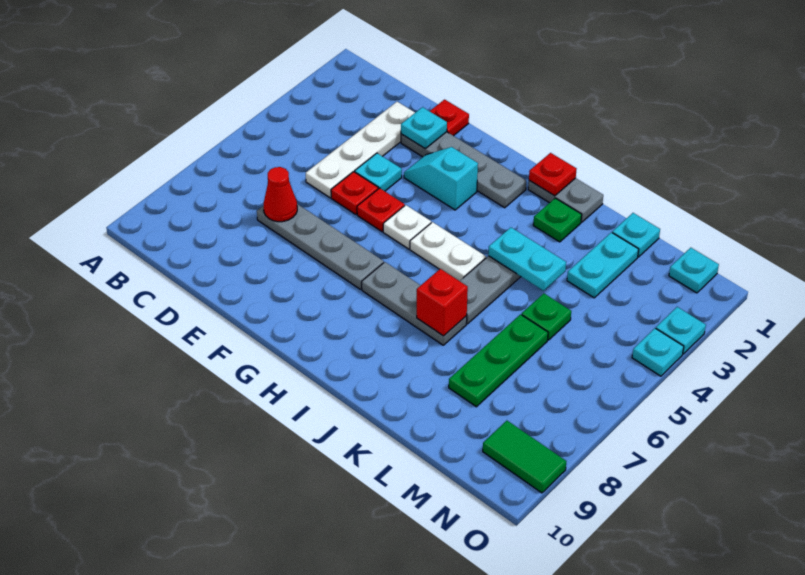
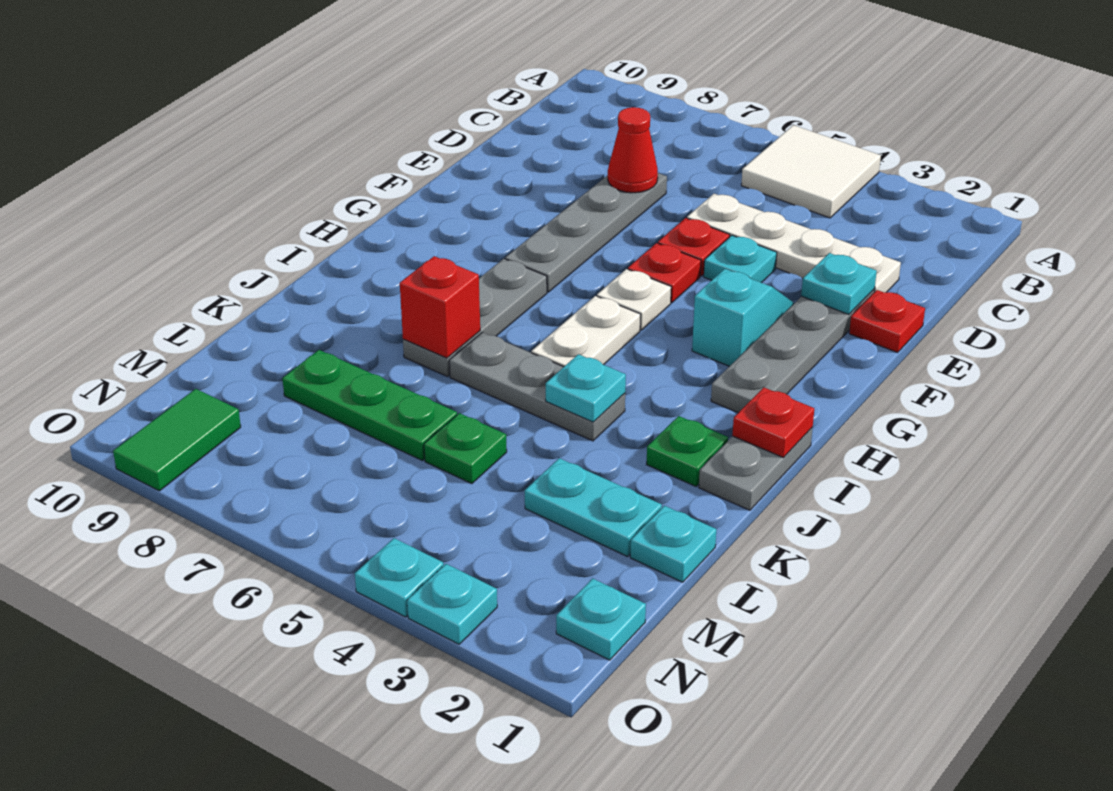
none -> white 2x2 tile [741,125,881,218]
cyan 1x2 plate [488,227,566,291] -> cyan 1x1 plate [546,354,626,422]

